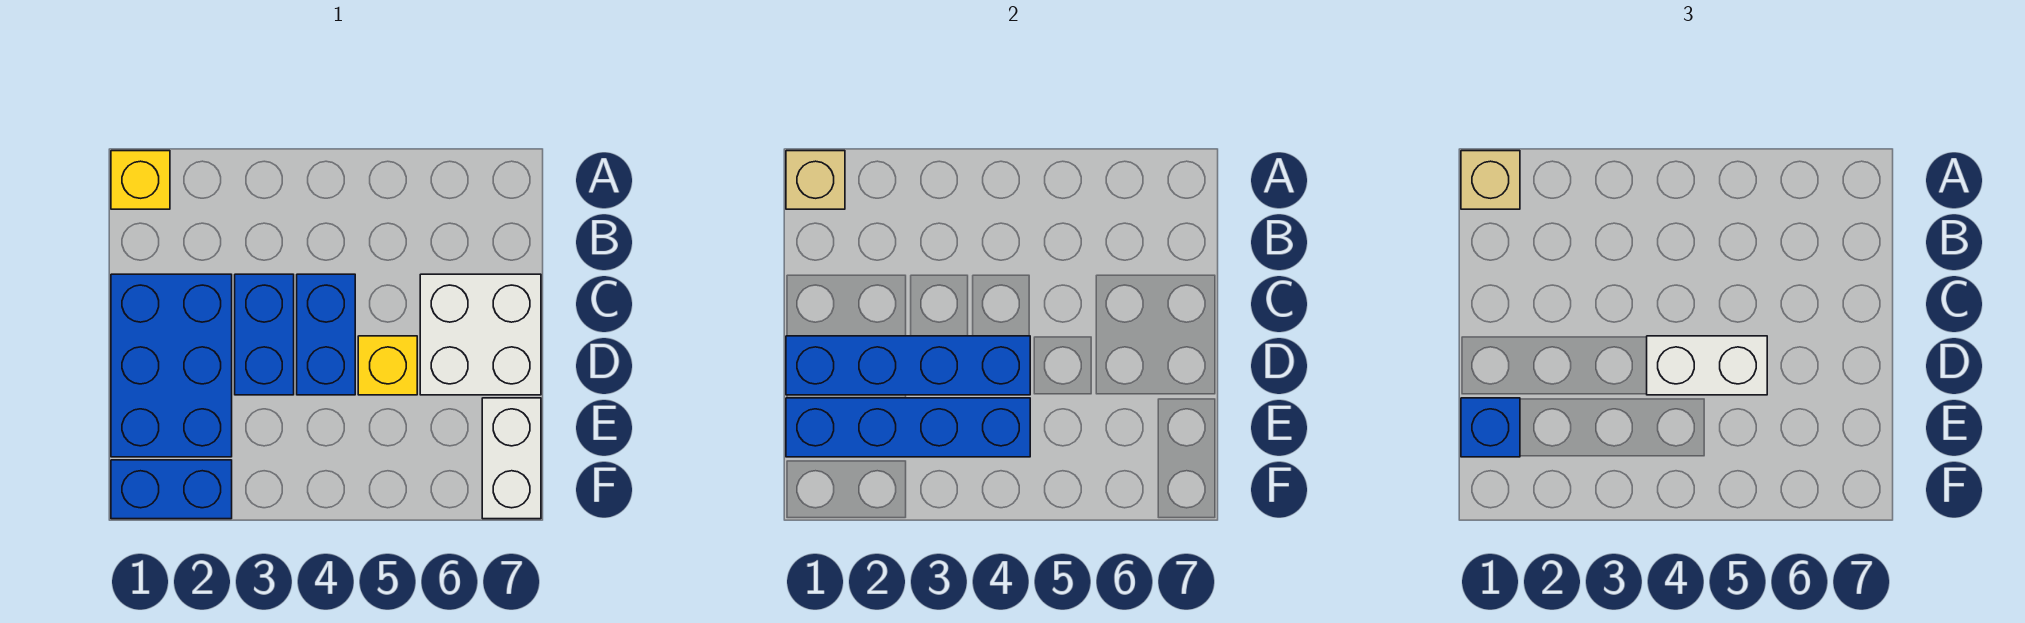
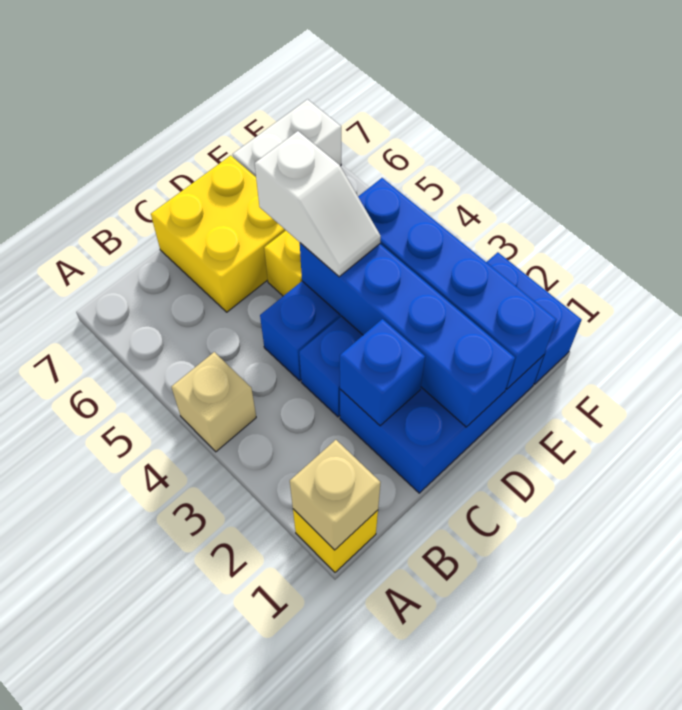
tan 1x1 brick [1461,151,1520,209] -> tan 1x1 brick moved to [171,352,256,452]
white 2x2 brick [420,274,541,395] -> yellow 2x2 brick [151,155,286,312]
white 1x2 brick [1647,336,1767,395] -> white 1x2 slope [255,131,381,277]
blue 1x1 brick [1461,398,1520,457] -> blue 1x1 brick moved to [340,319,425,426]

